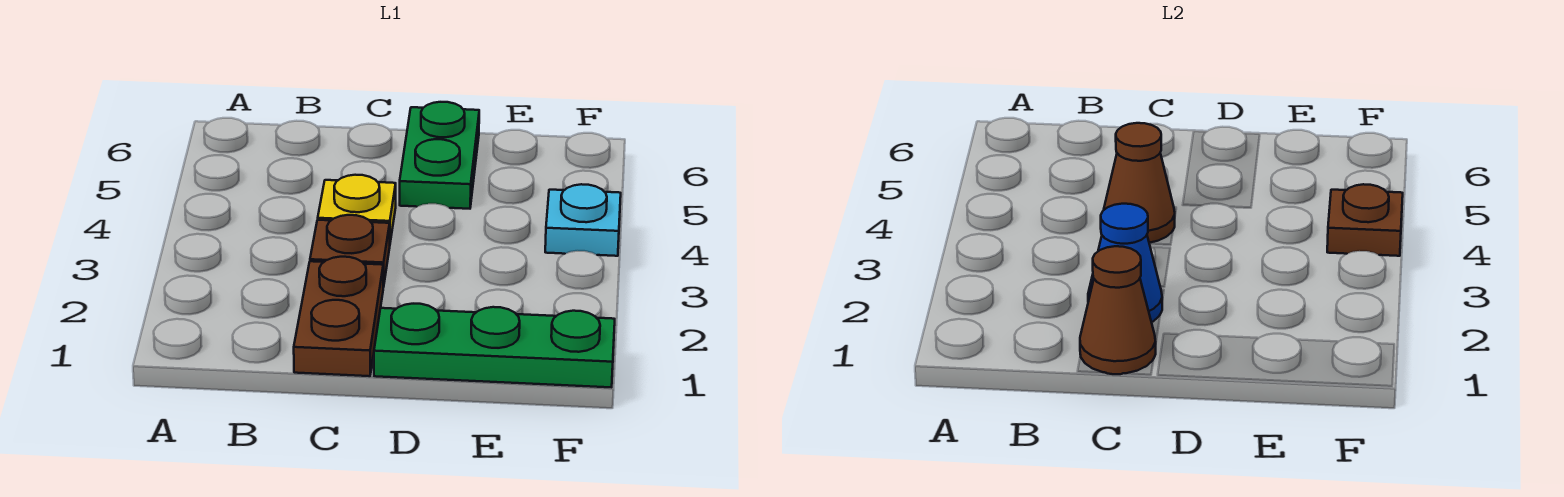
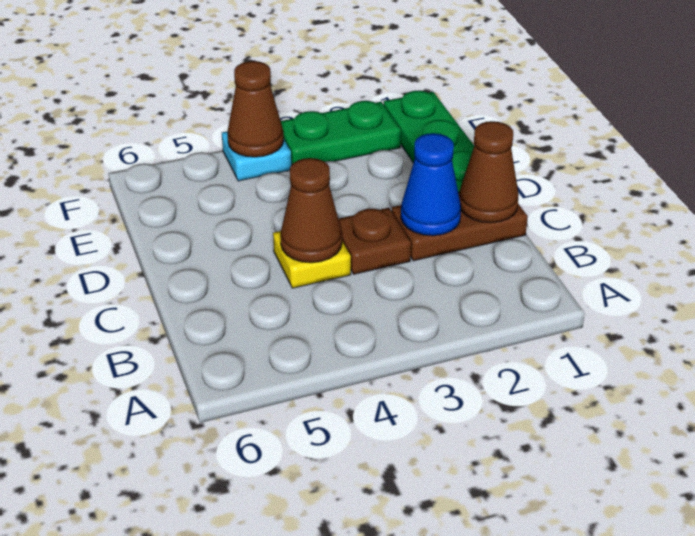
green 1x2 plate [400,102,479,209] -> green 1x2 plate moved to [281,101,401,165]
brown 1x1 plate [1327,184,1403,256] -> brown 1x1 cone [227,61,284,157]

